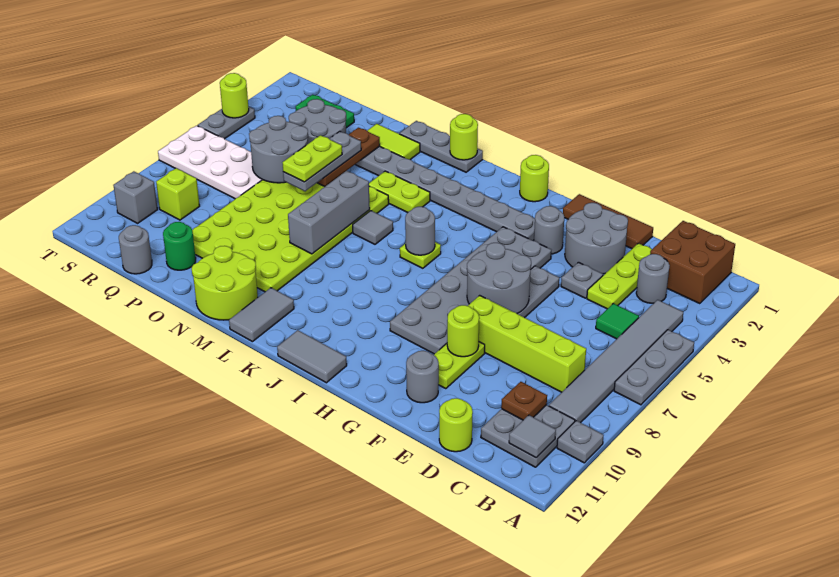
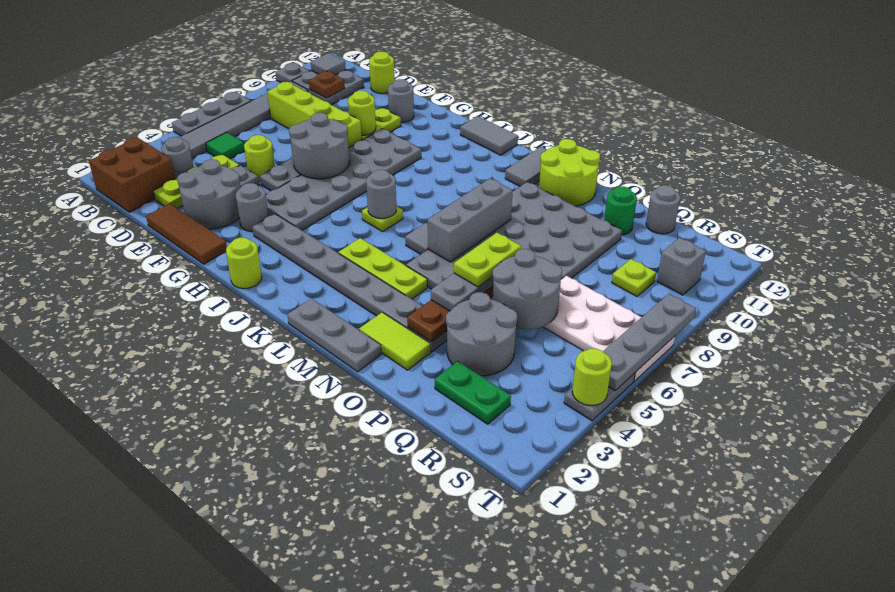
lime 1x1 round brick [450,114,478,160] -> lime 1x1 round brick moved to [244,135,275,181]
lime 1x2 plate [369,171,430,213] -> lime 1x3 plate [338,238,427,299]
lime 4x6 plate [192,180,389,292] -> grey 4x6 plate [406,182,622,300]
lime 1x1 brick [156,168,200,220] -> lime 1x1 plate [612,259,656,296]
none -> grey 1x4 plate [603,294,696,391]

